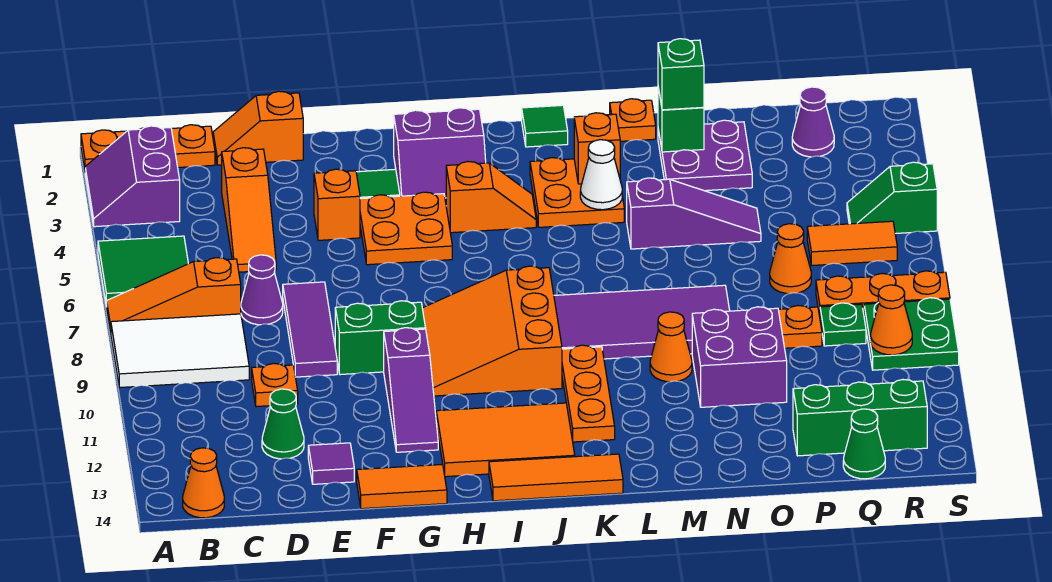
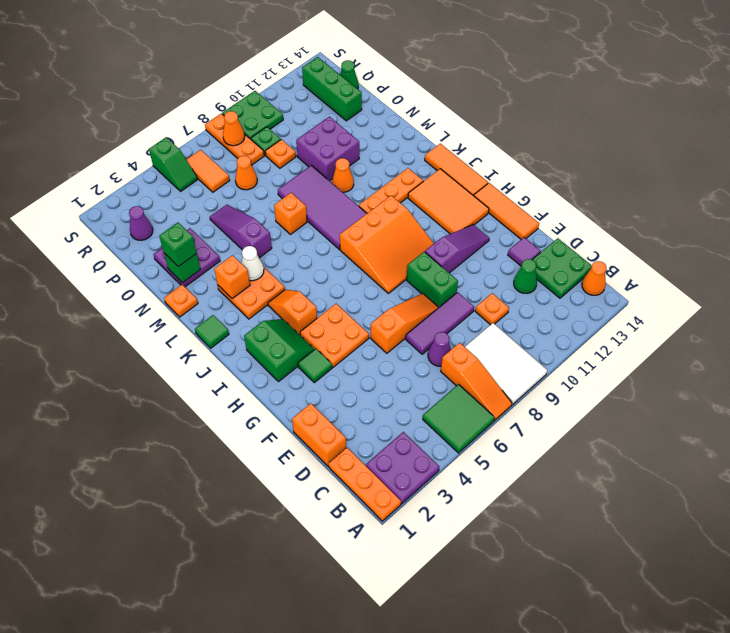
purple 2x2 slope [85,126,180,227] -> purple 2x2 plate [366,432,439,504]
none -> green 2x2 plate [532,238,592,298]
orange 1x2 slope [213,91,303,165] -> orange 1x2 brick [292,403,346,466]
orange 1x3 slope [222,148,276,272] -> orange 1x3 slope moved to [371,293,439,353]
orange 1x1 brick [314,169,360,240] -> orange 1x1 brick moved to [274,193,307,234]
orange 1x2 tile [357,464,447,509] -> orange 1x3 tile [474,183,539,239]
purple 2x2 slope [394,108,486,202] -> green 2x2 slope [244,319,314,382]
orange 1x1 cone [870,285,912,355] -> orange 1x1 cone moved to [223,111,245,146]

